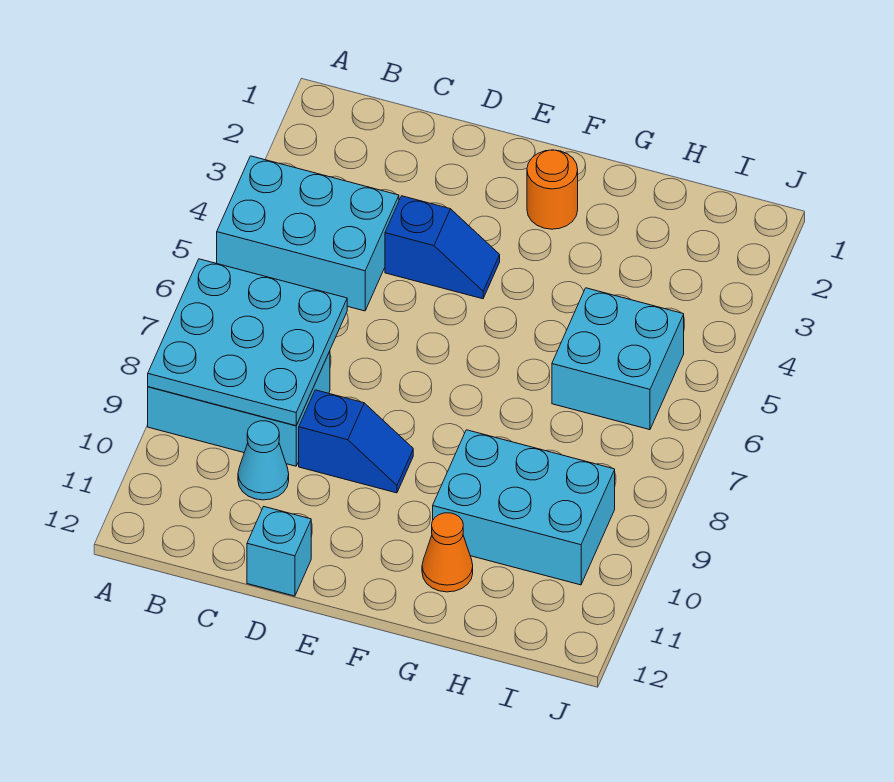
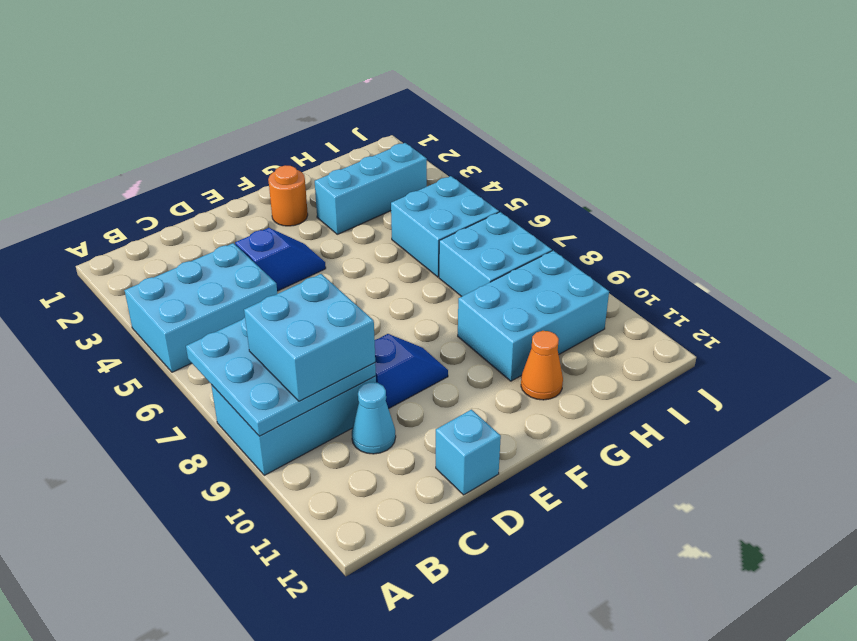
none -> cyan 2x2 brick [244,274,375,401]
none -> cyan 1x3 brick [315,143,427,234]
none -> cyan 2x2 brick [439,212,552,296]

